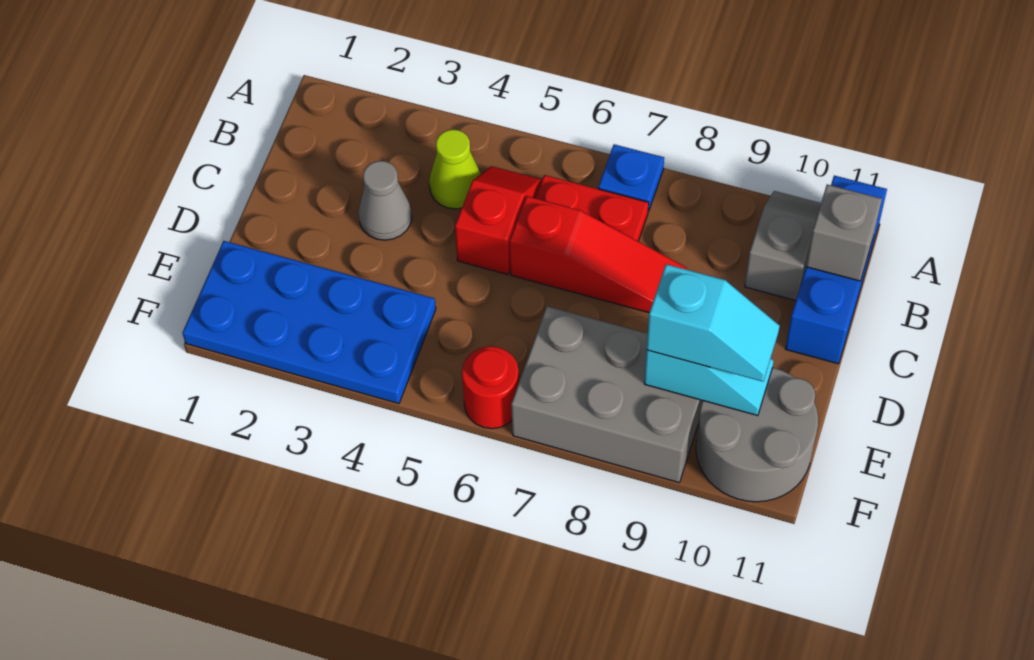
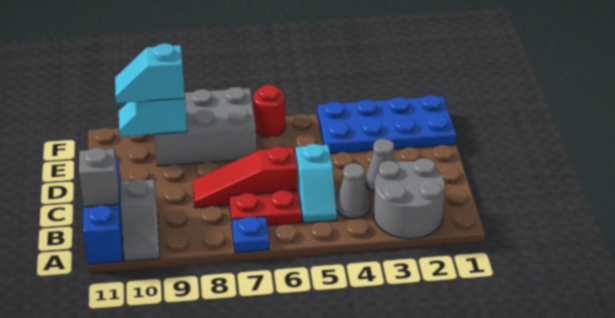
lime 1x1 cone [429,129,481,209] -> grey 1x1 cone [336,163,370,219]
red 1x2 slope [455,166,542,275] -> cyan 1x2 slope [296,144,337,223]
grey 2x2 round brick [696,368,818,502] -> grey 2x2 round brick moved to [373,158,445,239]

